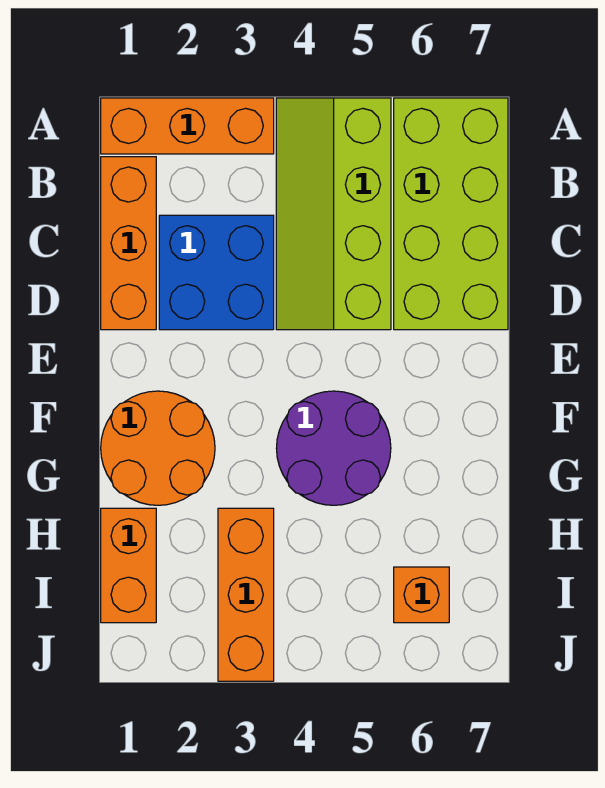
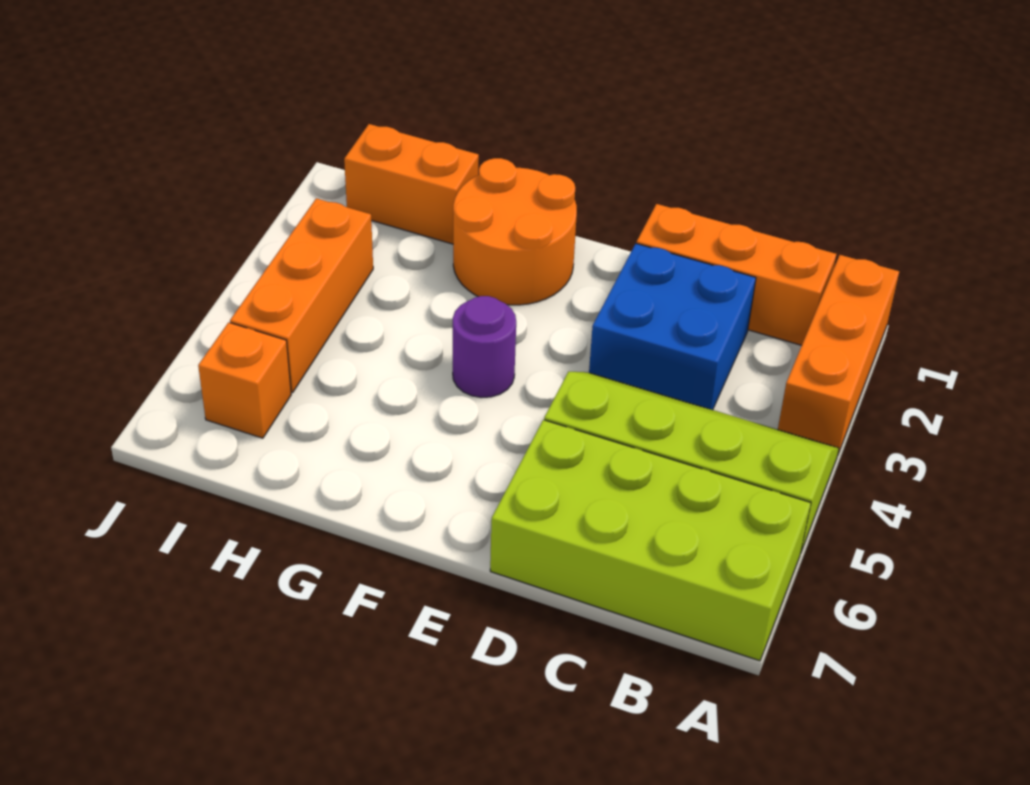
purple 2x2 round brick [276,391,391,505] -> purple 1x1 round brick [453,296,516,398]
orange 1x3 brick [218,508,274,681] -> orange 1x3 brick turned to [230,198,373,393]

